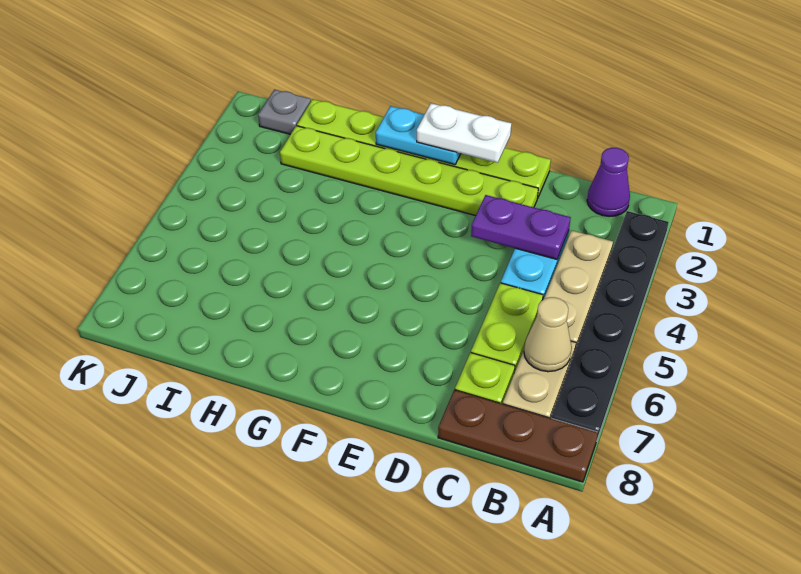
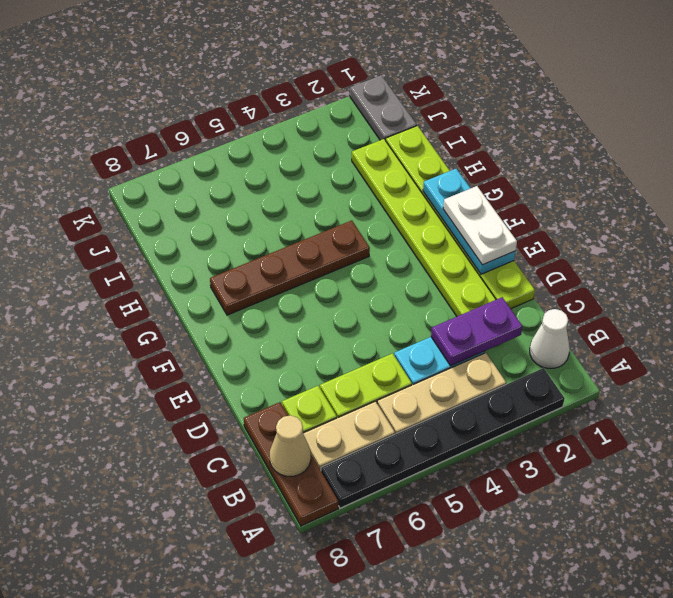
purple 1x1 cone [587,148,630,217] -> white 1x1 cone [530,309,570,368]
tan 1x1 cone [524,297,572,372] -> tan 1x1 cone moved to [270,415,311,476]
purple 1x2 plate [471,195,571,259] -> purple 1x2 plate turned to [431,297,522,366]
cyan 1x2 plate [376,106,461,165] -> cyan 1x3 plate [423,169,516,274]
none -> brown 1x4 plate [210,220,370,315]
grey 1x1 plate [258,90,311,134] -> grey 1x2 plate [350,75,417,141]

